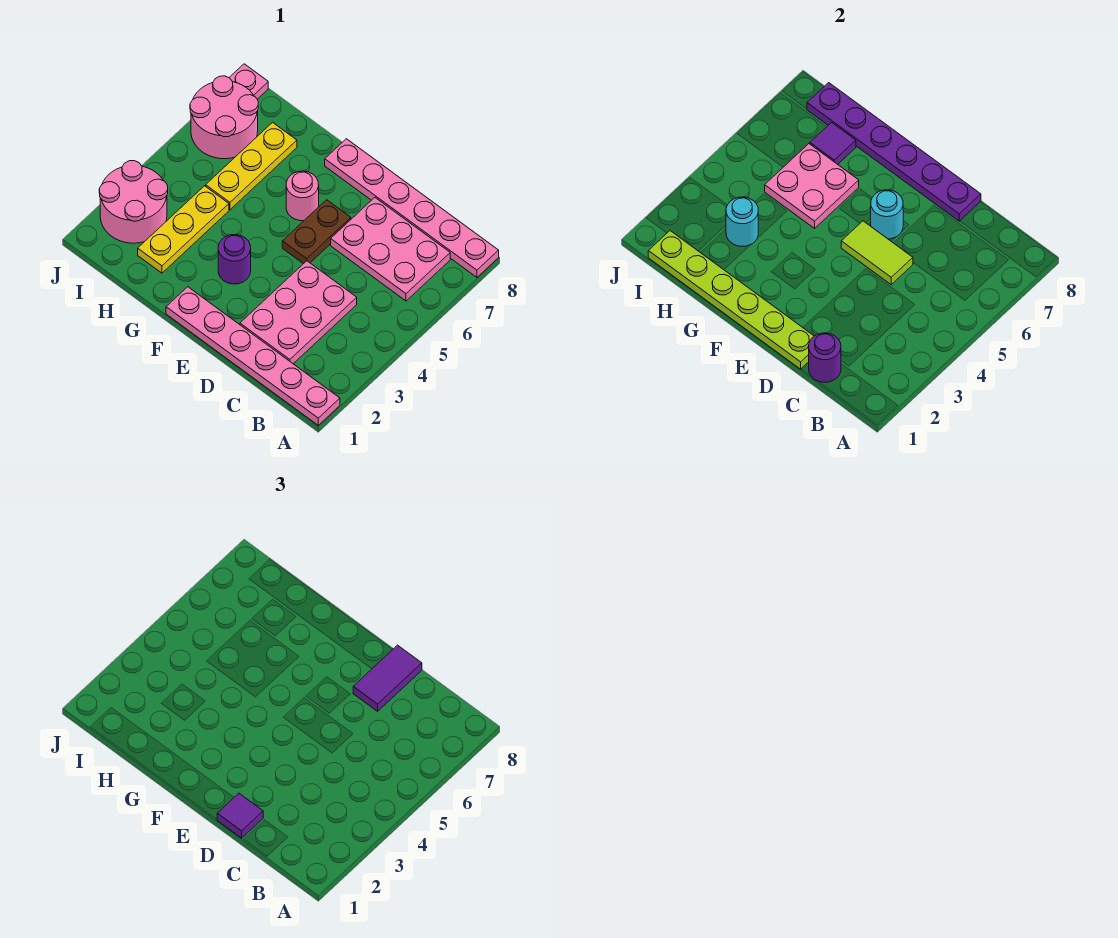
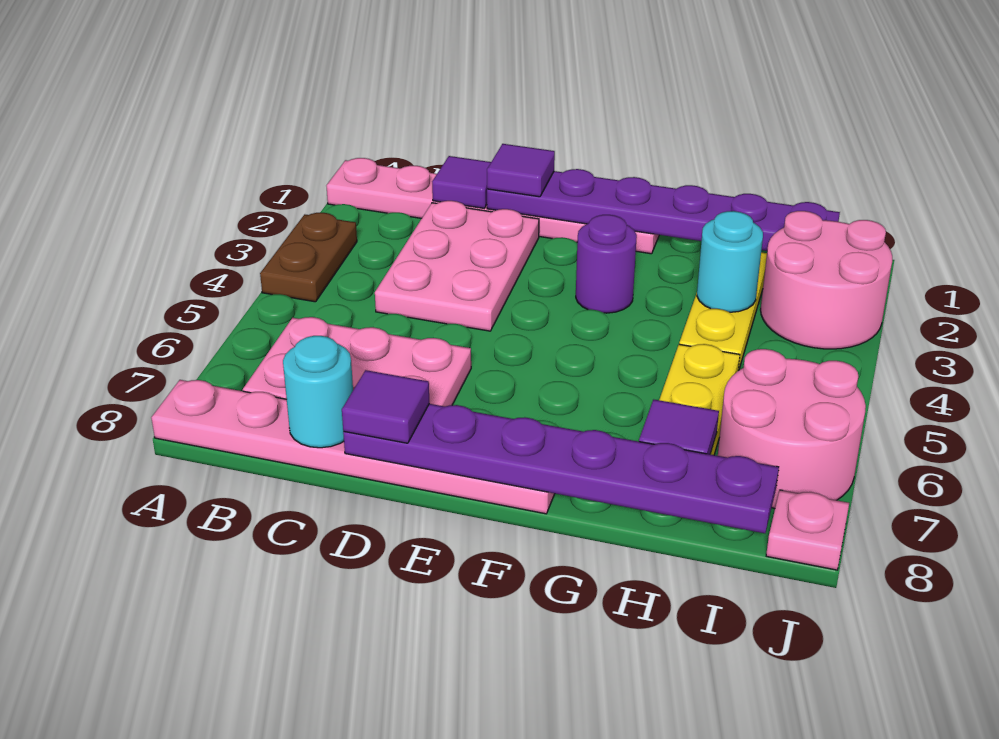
purple 1x1 round brick [809,333,841,382] -> purple 1x1 tile [432,156,491,208]
lime 1x6 plate [648,231,814,369] -> purple 1x6 plate [487,169,840,251]
lime 1x2 tile [841,221,913,284] -> none
purple 1x2 tile [353,645,422,711] -> purple 1x1 tile [342,370,429,443]
brown 1x2 plate [282,200,351,264] -> brown 1x2 plate moved to [260,213,357,302]
cyan 1x1 round brick [871,190,903,239] -> cyan 1x1 round brick moved to [283,336,353,448]
pink 1x1 round brick [286,171,319,221] -> none
pink 2x2 plate [765,144,859,228] -> none

